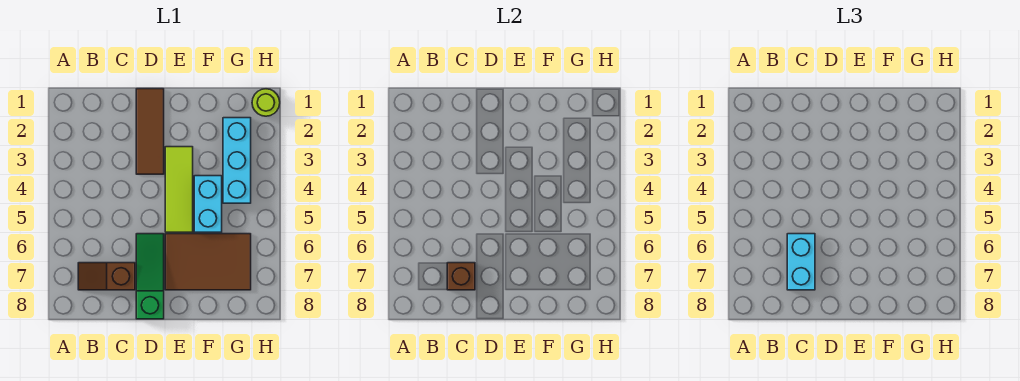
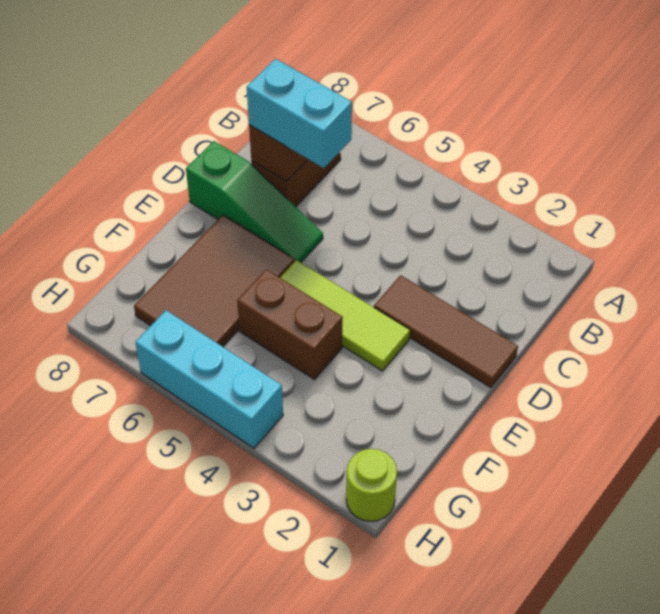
cyan 1x2 brick [194,176,222,232] -> brown 1x2 brick [237,269,343,379]
cyan 1x3 brick [223,118,251,203] -> cyan 1x3 brick moved to [135,310,283,448]

